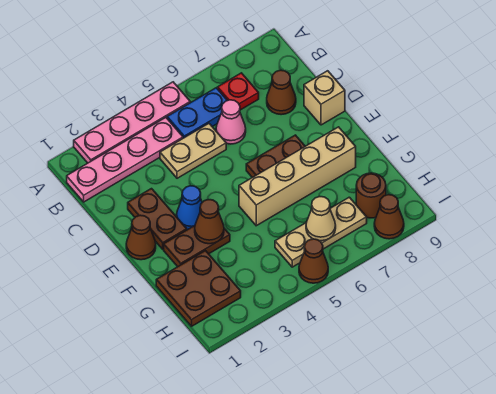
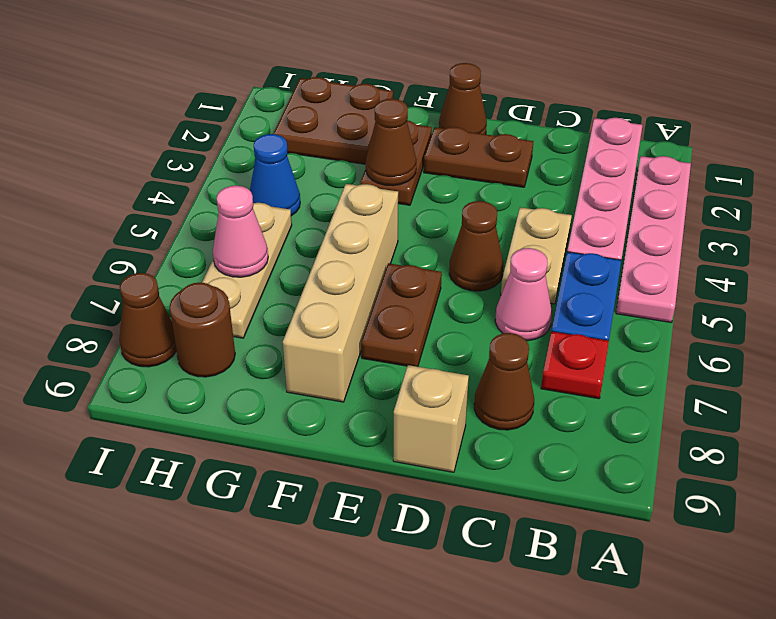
blue 1x1 cone [177,186,202,230] -> blue 1x1 cone moved to [250,134,300,216]
tan 1x1 cone [306,197,336,241] -> pink 1x1 cone [213,186,268,277]
brown 1x1 cone [299,239,328,283] -> brown 1x1 cone moved to [449,201,503,291]

